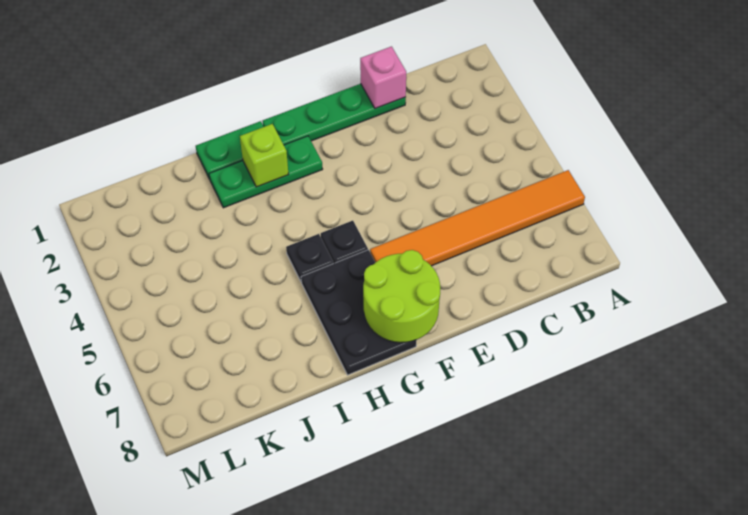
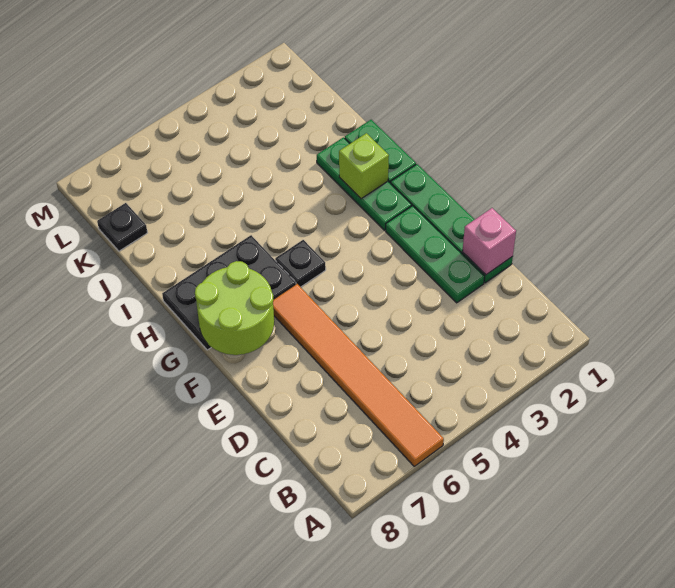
none -> green 1x3 plate [386,206,485,303]
black 1x1 plate [286,234,333,281] -> black 1x1 plate moved to [97,203,147,251]

